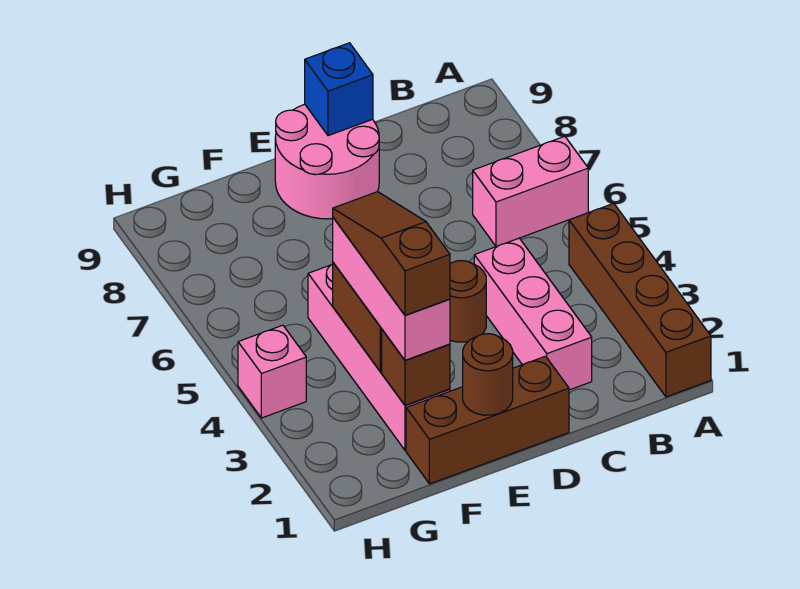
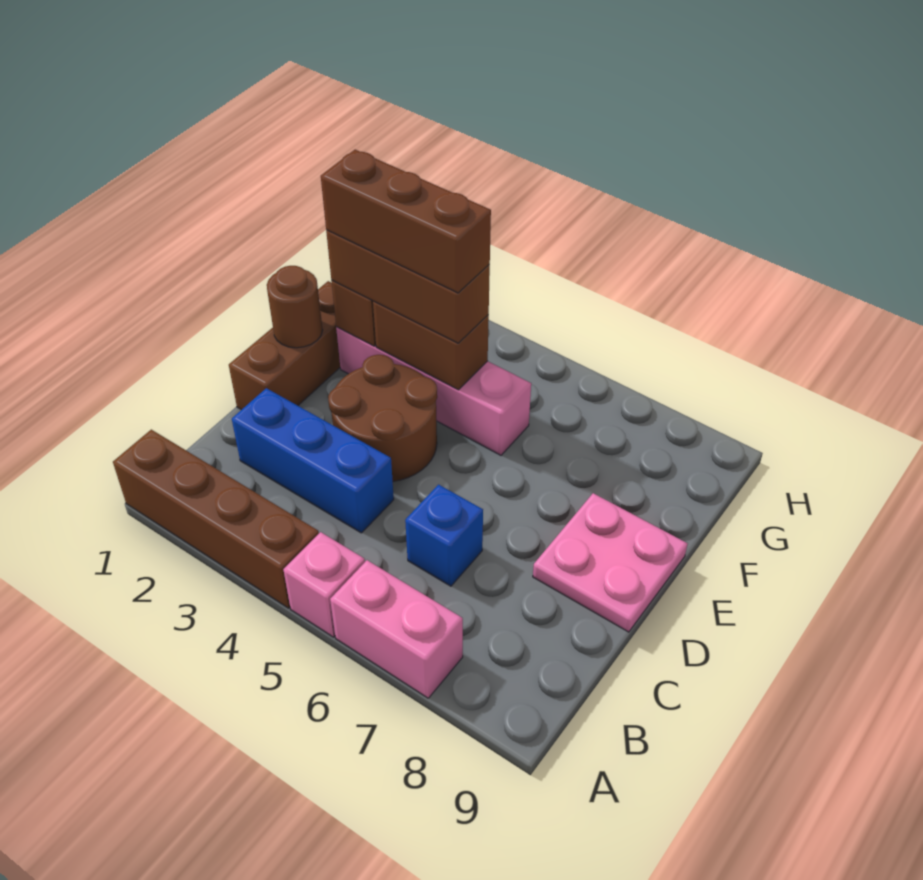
pink 1x2 brick [473,136,588,246] -> pink 1x2 brick turned to [330,560,463,698]
pink 1x3 brick [474,238,592,390] -> blue 1x3 brick [232,388,394,533]
brown 1x1 round brick [450,261,486,342] -> brown 2x2 round brick [328,355,437,481]
pink 2x2 round brick [275,104,379,219] -> pink 2x2 plate [533,493,688,632]
blue 1x1 brick [305,43,373,136] -> blue 1x1 brick moved to [405,485,483,586]
pink 1x3 brick [333,218,450,360] -> brown 1x3 brick [326,230,490,343]
brown 1x3 slope [333,192,450,315] -> brown 1x3 brick [321,150,491,293]
pink 1x1 brick [238,325,306,418] -> pink 1x1 brick moved to [283,532,365,637]

